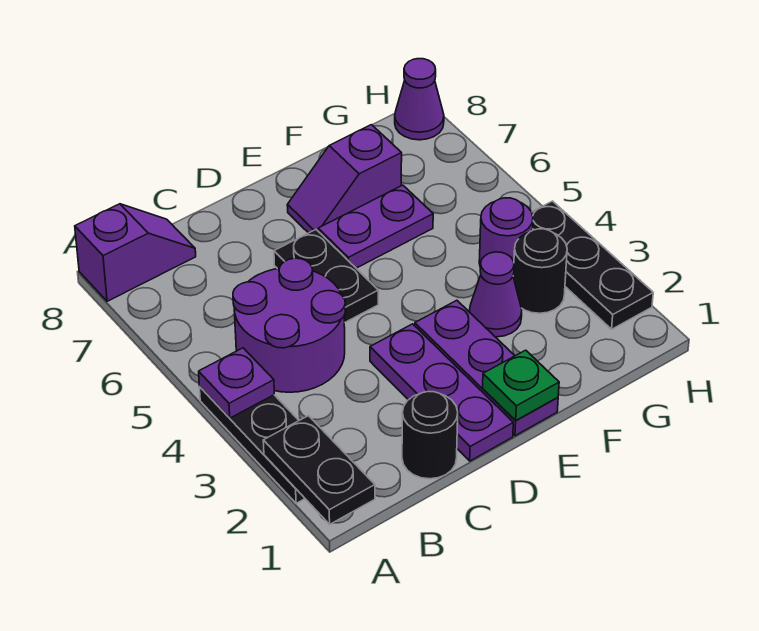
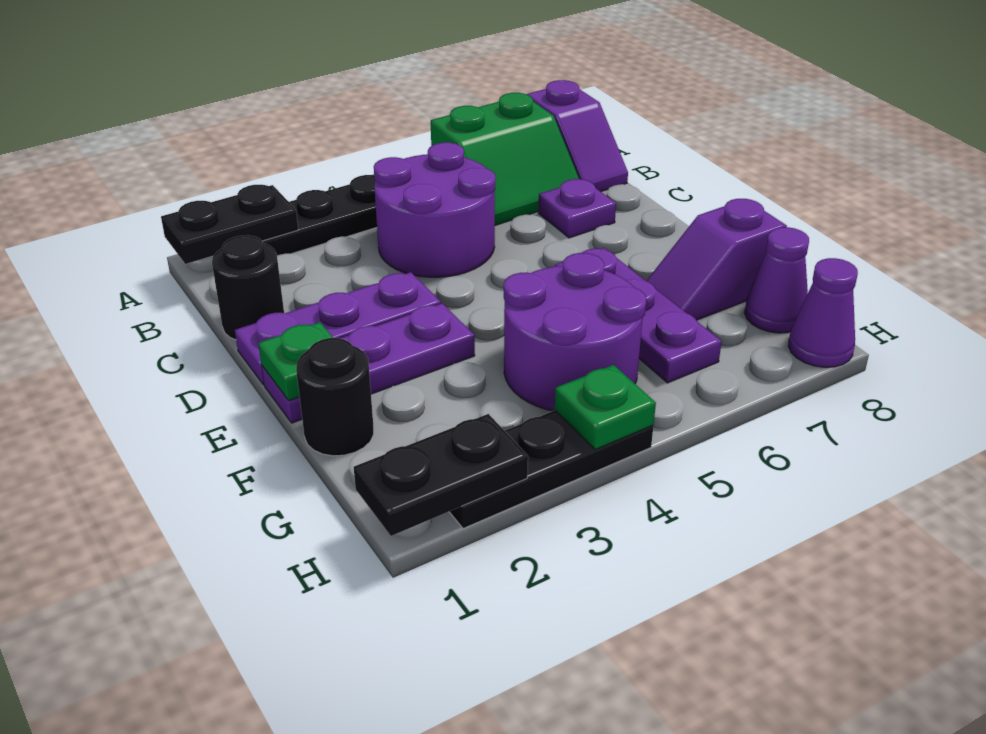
purple 1x1 plate [199,348,274,418] -> purple 1x1 plate moved to [538,179,616,238]
none -> green 2x2 slope [431,93,579,225]
black 1x2 plate [274,230,378,323] -> black 1x2 plate moved to [354,414,528,536]
purple 1x2 plate [318,185,433,268] -> purple 1x3 plate [555,248,722,383]
purple 1x2 slope [287,125,402,233] -> purple 1x2 slope turned to [647,199,787,320]
purple 1x1 cone [469,252,522,337] -> purple 1x1 cone moved to [745,227,809,333]
black 1x1 round brick [513,229,567,313] -> black 1x1 round brick moved to [296,338,374,456]
purple 1x1 round brick [479,198,533,267] -> purple 2x2 round brick [504,253,646,411]
none -> green 1x1 plate [555,365,656,450]

